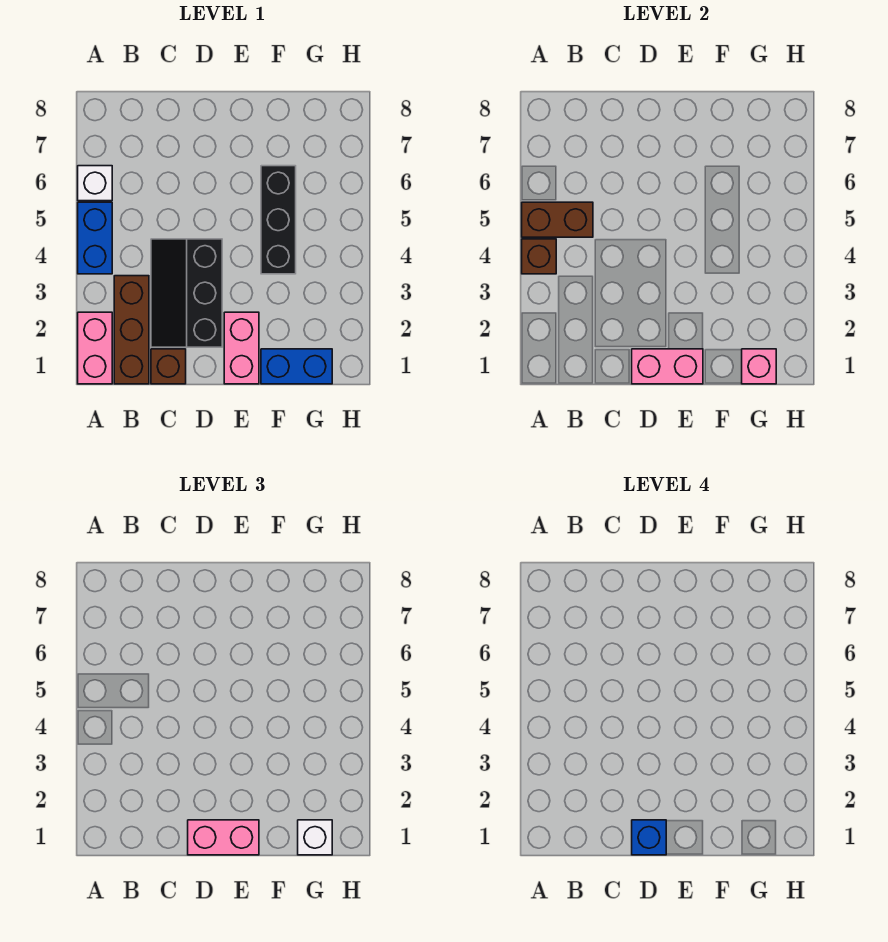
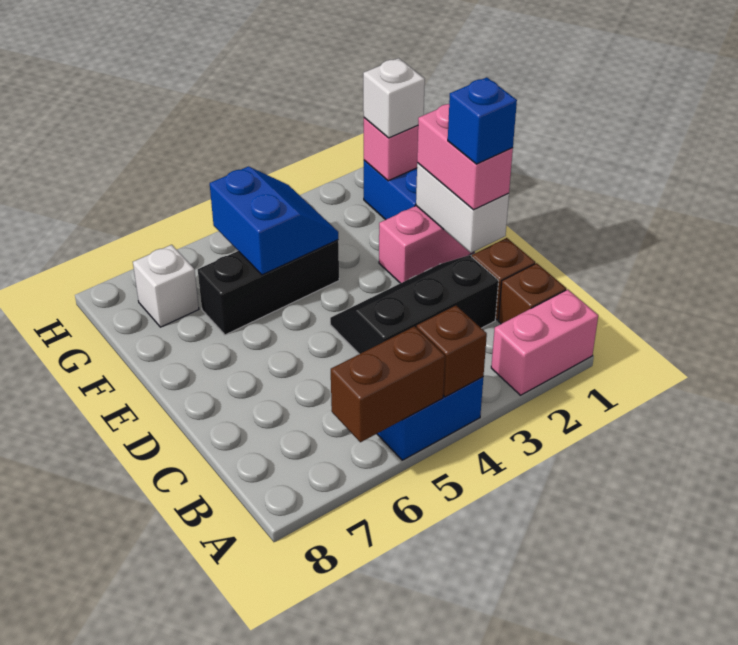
brown 1x2 brick [522,202,593,237] -> brown 1x2 brick turned to [331,326,445,442]
white 1x1 brick [78,166,112,201] -> white 1x1 brick moved to [133,245,199,327]
brown 1x3 brick [114,276,149,384] -> brown 1x1 brick [498,263,566,324]
black 2x3 slope [151,239,222,347] -> black 2x3 slope turned to [330,255,498,354]
pink 1x2 brick [632,349,703,384] -> white 1x2 brick [416,163,509,253]
none -> blue 2x2 slope [210,167,338,275]

